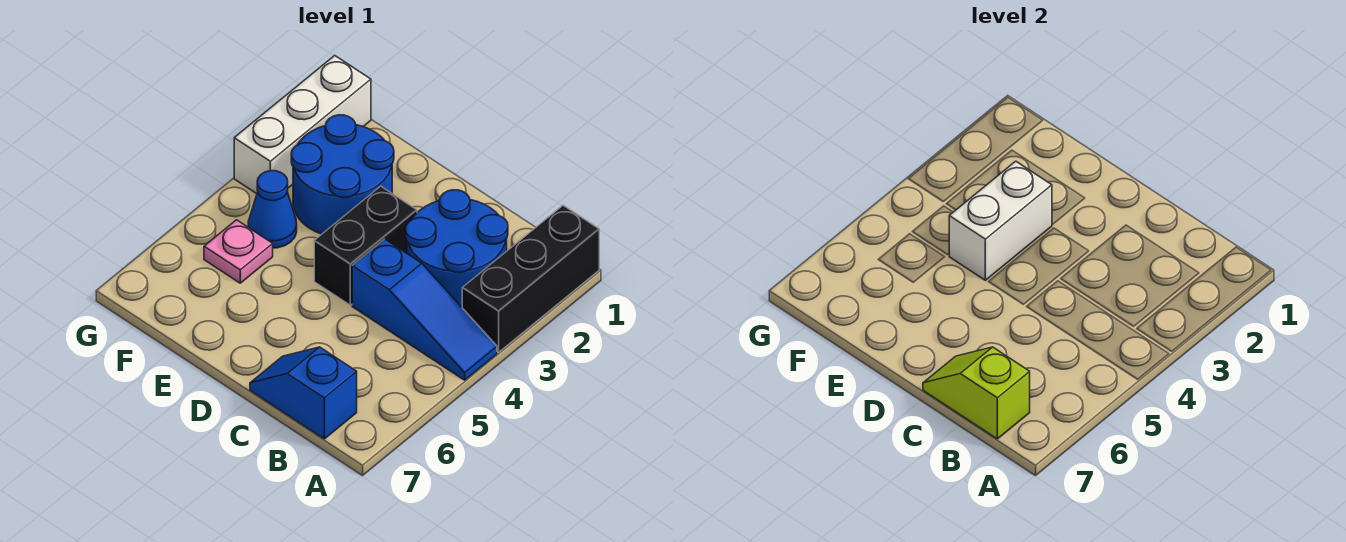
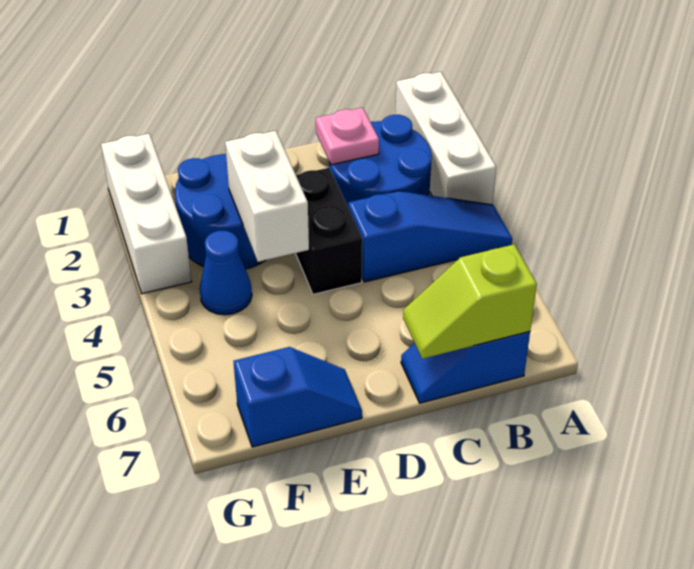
black 1x3 brick [462,206,599,352] -> white 1x3 brick [395,72,496,205]
none -> blue 1x2 slope [234,347,362,447]
pink 1x1 plate [204,220,273,283] -> pink 1x1 plate moved to [316,108,379,165]

